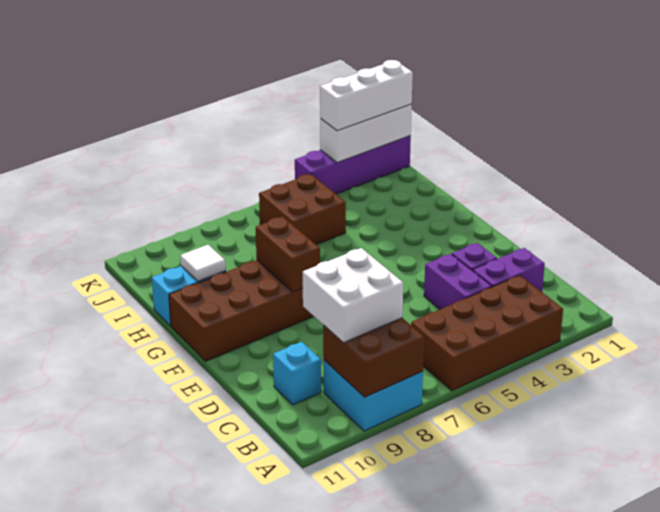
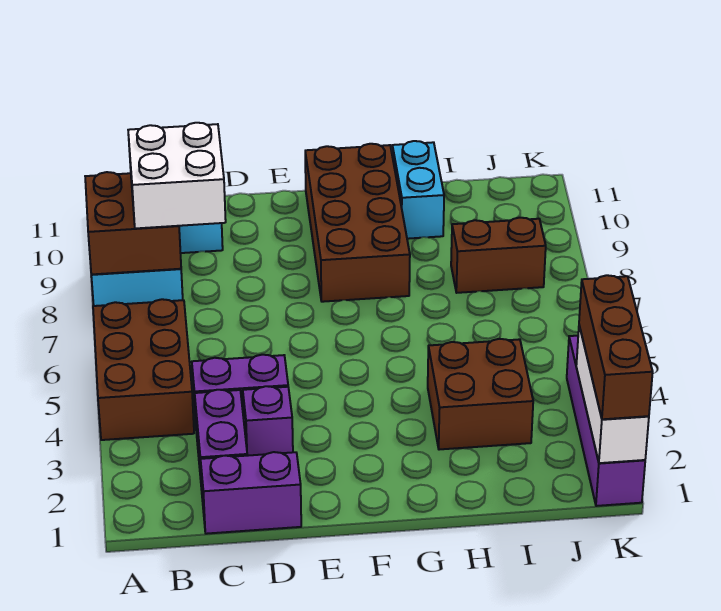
brown 2x4 brick [411,275,563,391] -> brown 2x3 brick [93,299,194,440]
none -> purple 1x2 brick [201,452,301,534]
brown 1x2 brick [256,216,320,292] -> brown 1x2 brick moved to [451,218,546,293]
white 1x1 tile [181,245,226,281] -> none
brown 2x2 brick [259,174,346,245] -> brown 2x2 brick moved to [428,339,533,450]
white 1x3 brick [320,60,413,131] -> brown 1x3 brick [579,275,653,419]

